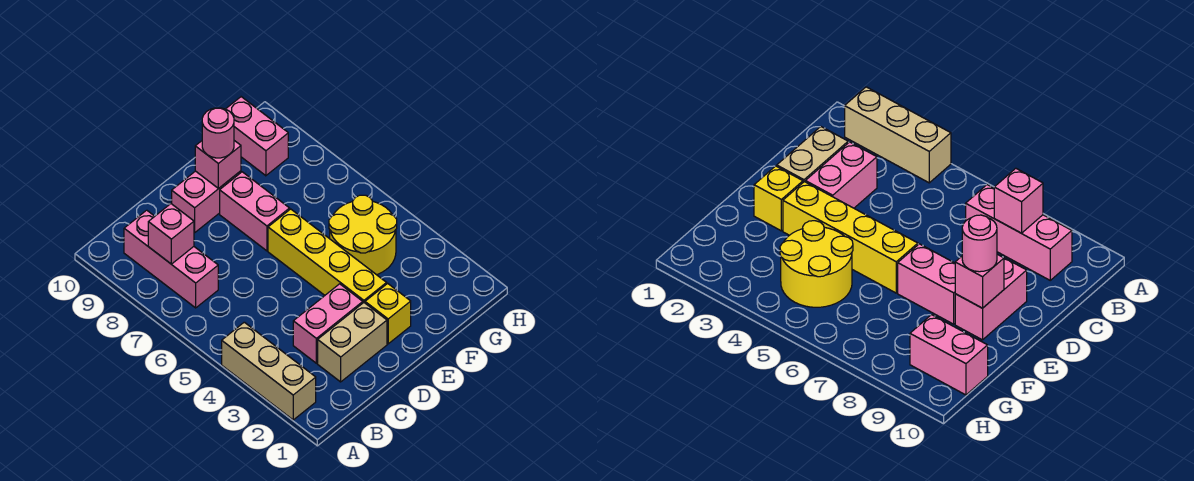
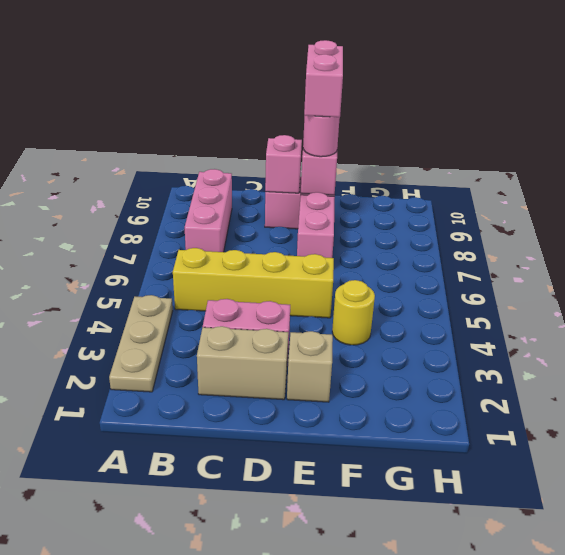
tan 1x3 brick [222,322,316,420] -> tan 1x3 plate [109,295,173,392]
pink 1x1 brick [148,204,194,264] -> pink 1x1 brick moved to [265,135,302,193]
yellow 1x1 brick [365,283,411,344] -> tan 1x1 brick [287,331,333,402]
yellow 1x4 brick [268,209,387,303] -> yellow 1x4 brick turned to [173,248,334,318]
yellow 2x2 round brick [329,195,397,275] -> yellow 1x1 round brick [332,280,375,345]
pink 1x2 brick [226,97,288,176] -> pink 1x2 brick moved to [304,40,343,117]

